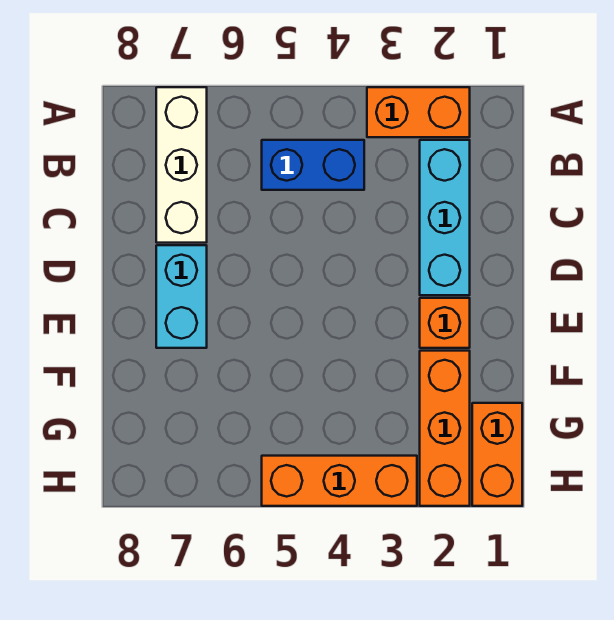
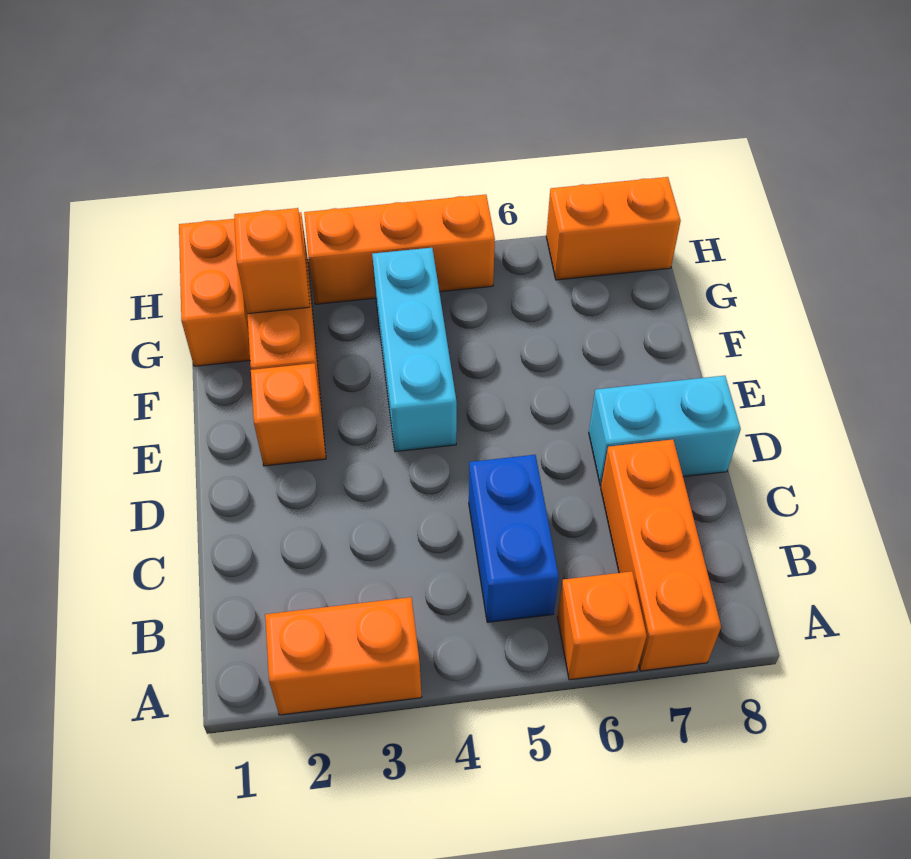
none -> orange 1x1 brick [557,571,647,680]
white 1x3 brick [156,87,207,243] -> orange 1x3 brick [601,439,721,671]
cyan 1x3 brick [420,140,470,295] -> cyan 1x3 brick moved to [372,248,457,452]
blue 1x2 brick [262,140,364,190] -> blue 1x2 brick turned to [469,455,559,622]
cyan 1x2 brick [156,245,207,348] -> cyan 1x2 brick turned to [589,376,741,486]
none -> orange 1x1 brick [234,208,310,314]
none -> orange 1x2 brick [546,177,681,280]

